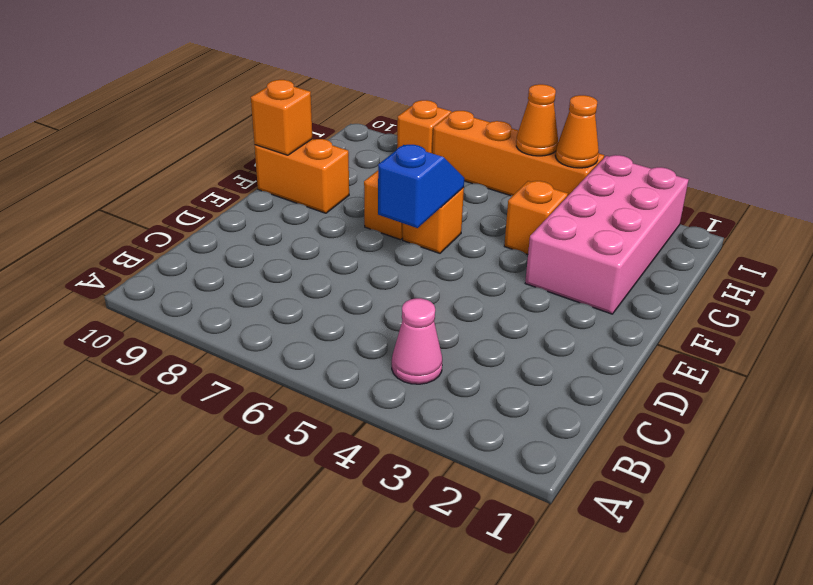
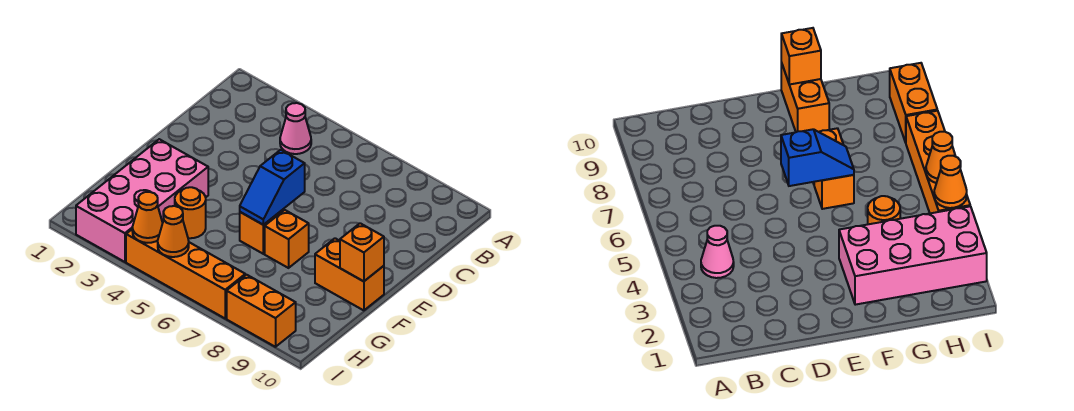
orange 1x1 brick [504,181,568,254] -> orange 1x1 round brick [175,187,206,238]
orange 1x1 brick [397,100,451,154] -> orange 1x2 brick [227,275,296,347]

